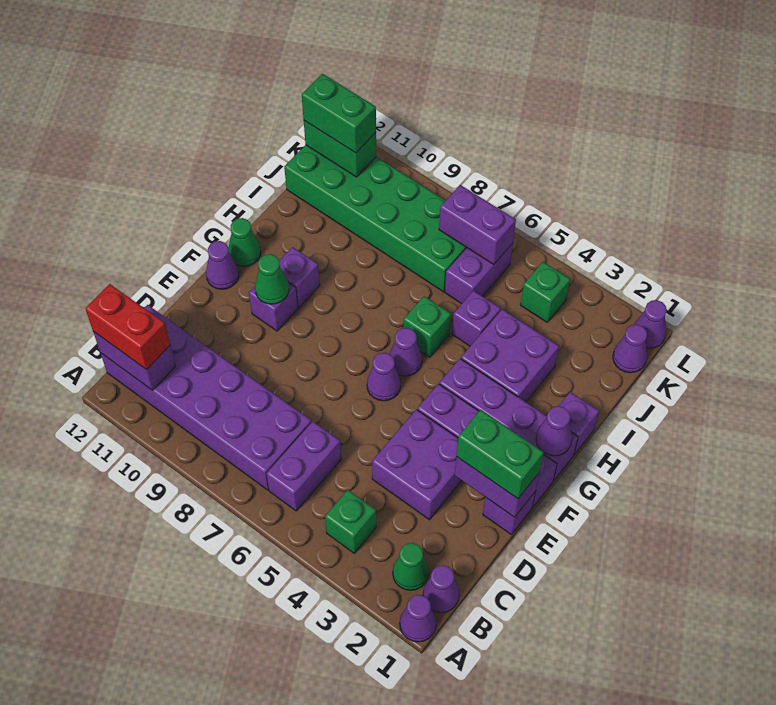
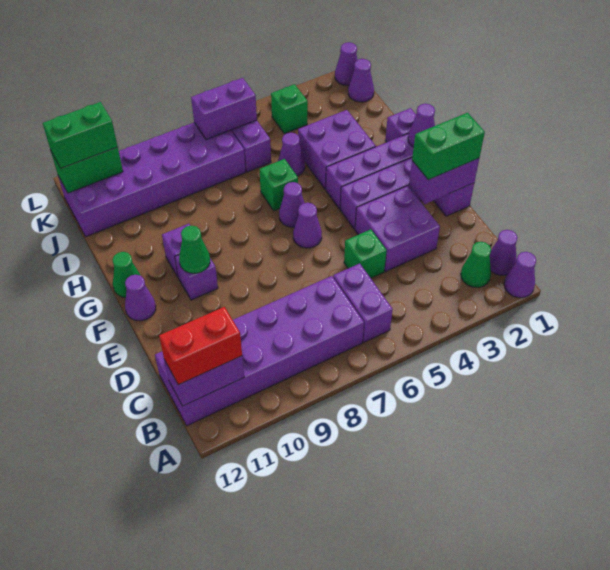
green 1x1 brick [325,490,376,553] -> green 1x1 brick moved to [344,229,387,278]
purple 1x1 brick [452,291,501,346] -> purple 1x1 cone [278,133,305,176]
green 2x6 brick [284,145,467,292] -> purple 2x6 brick [58,123,246,237]

